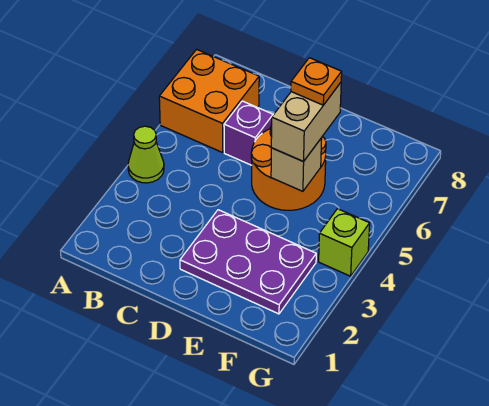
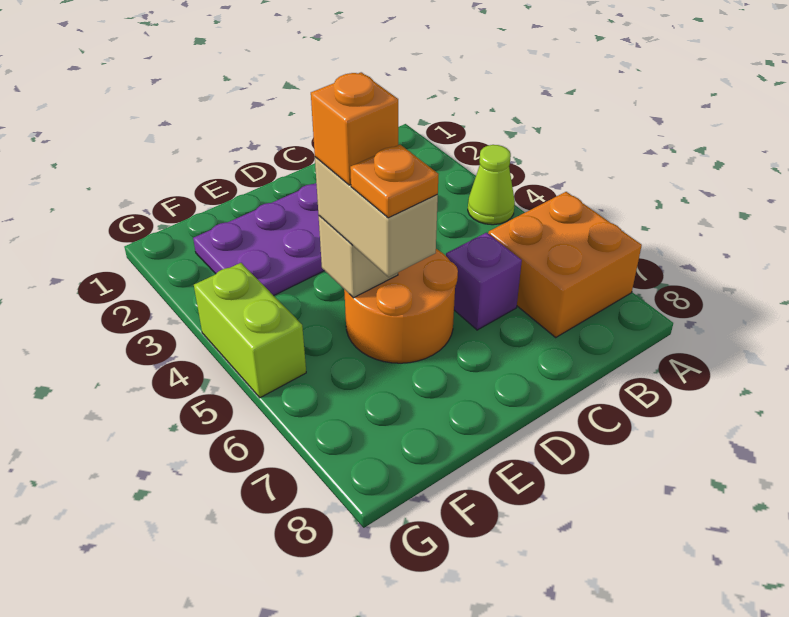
none -> orange 1x1 brick [311,72,398,185]
lime 1x1 brick [319,209,370,276] -> lime 1x2 brick [194,263,306,398]

